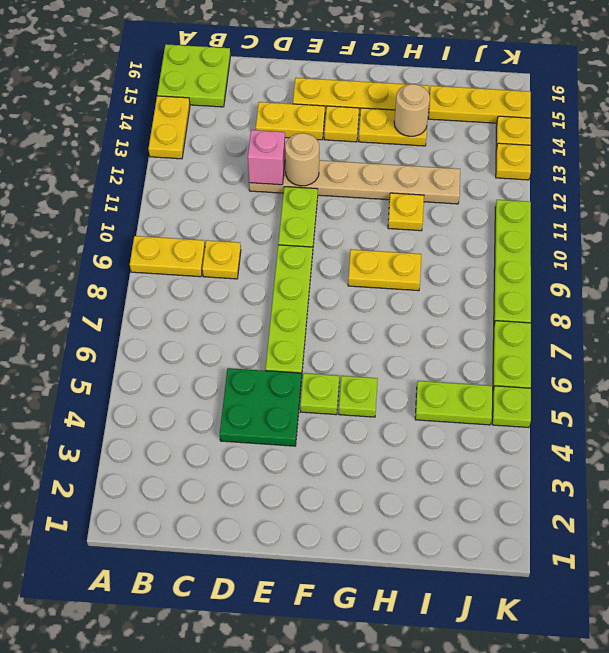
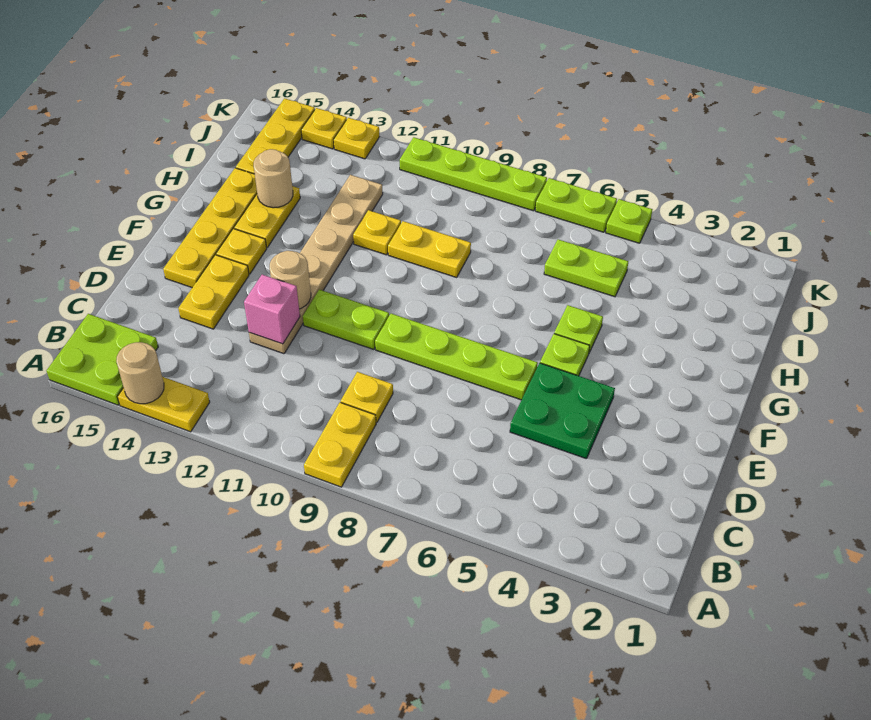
none -> tan 1x1 round brick [116,342,164,404]
yellow 1x2 plate [348,250,421,291] -> yellow 1x2 plate turned to [388,221,471,277]
lime 1x2 plate [415,381,492,425] -> lime 1x2 plate turned to [544,239,628,297]

